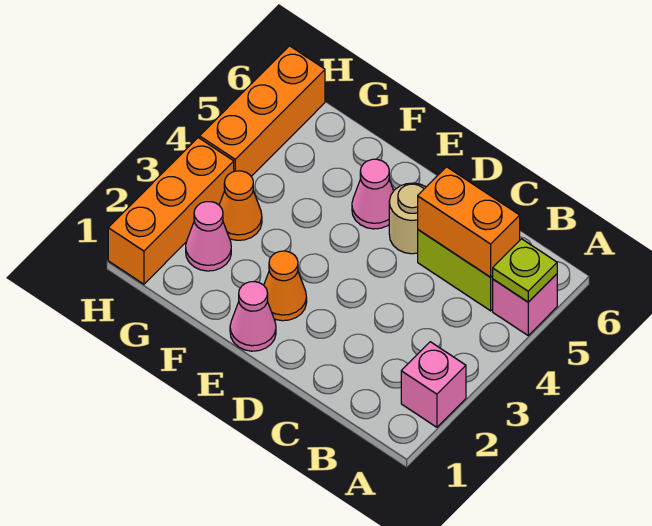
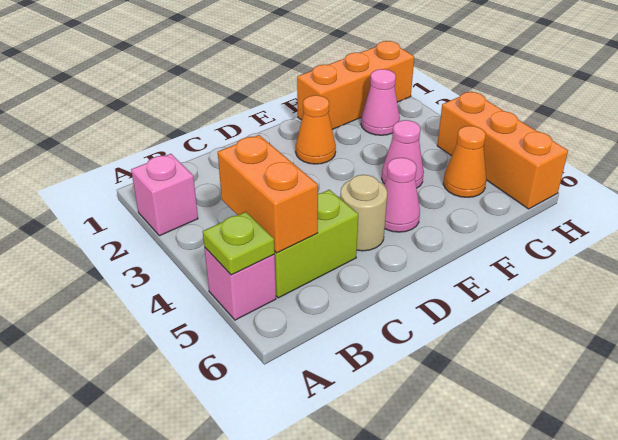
orange 1x2 brick [418,167,520,277] -> orange 1x2 brick turned to [218,135,318,253]
pink 1x1 cone [230,282,276,351] -> pink 1x1 cone moved to [382,120,424,188]
orange 1x1 cone [219,171,262,240] -> orange 1x1 cone moved to [443,126,486,197]
orange 1x3 brick [108,138,234,284] -> orange 1x3 brick turned to [297,41,414,129]

